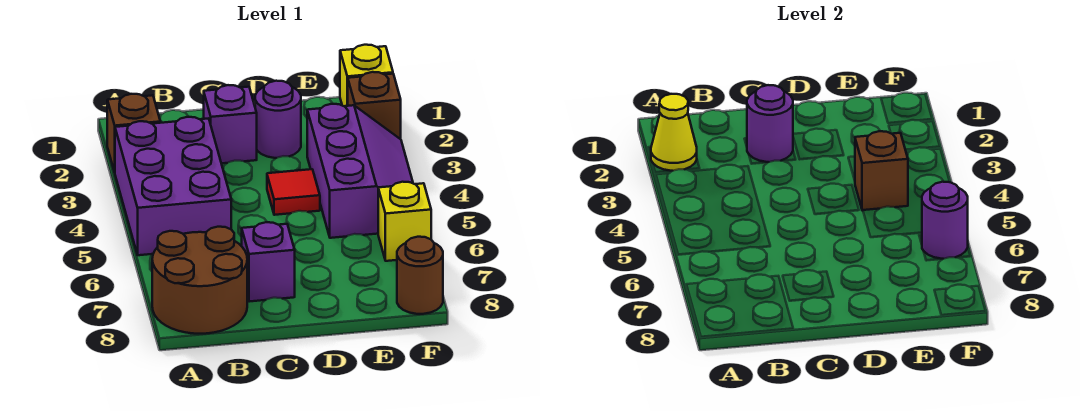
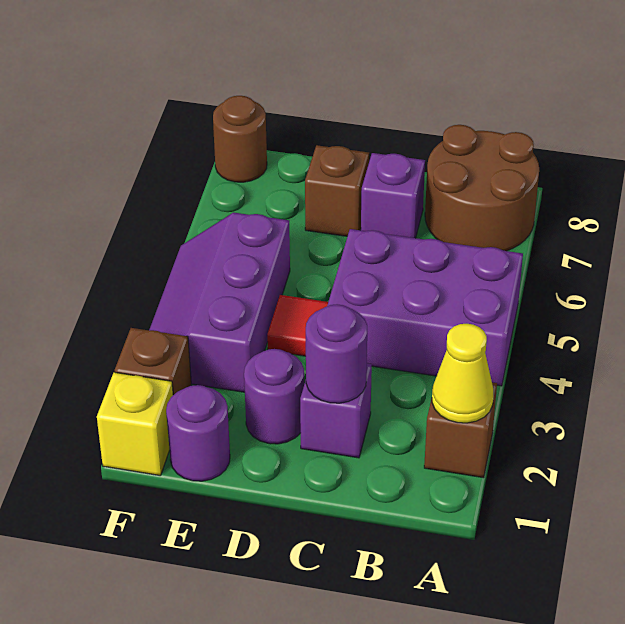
purple 2x3 brick [115,117,231,255] -> purple 2x3 brick turned to [327,229,523,386]
brown 1x1 brick [855,131,908,211] -> brown 1x1 brick moved to [305,145,369,236]
yellow 1x1 brick [378,182,431,261] -> none
purple 1x1 round brick [922,182,968,259] -> purple 1x1 round brick moved to [166,385,230,481]

